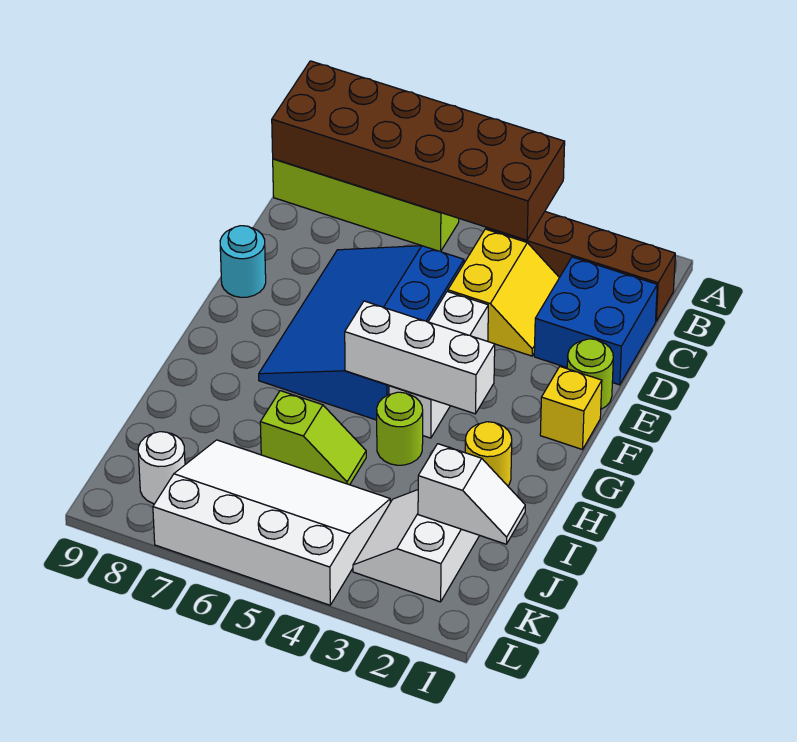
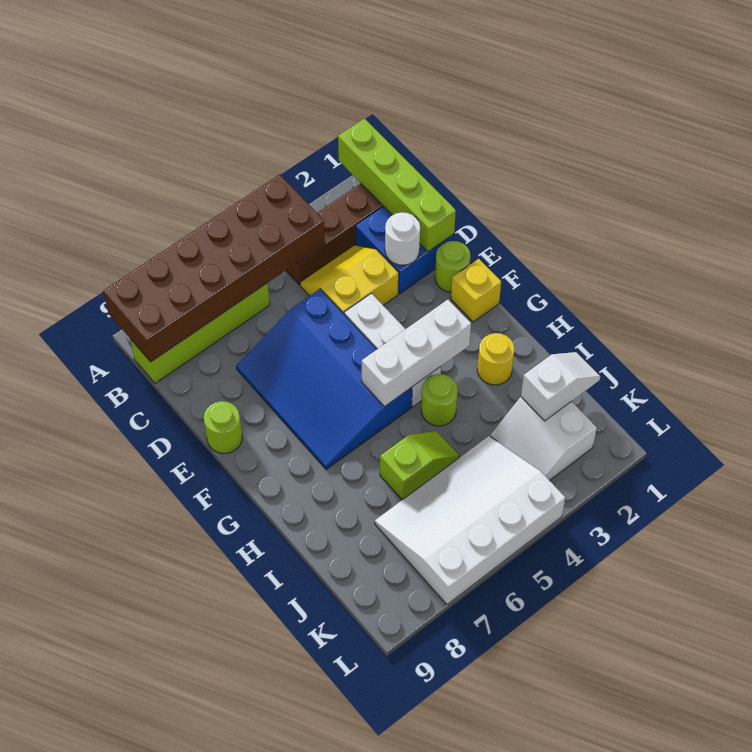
none -> lime 1x4 brick [338,119,456,252]
yellow 2x2 slope [448,229,559,356] -> yellow 2x2 slope turned to [300,245,399,314]
cyan 1x1 round brick [220,226,266,297] -> lime 1x1 round brick [204,401,242,453]
white 1x1 round brick [138,432,185,504] -> white 1x1 round brick moved to [385,212,420,265]

